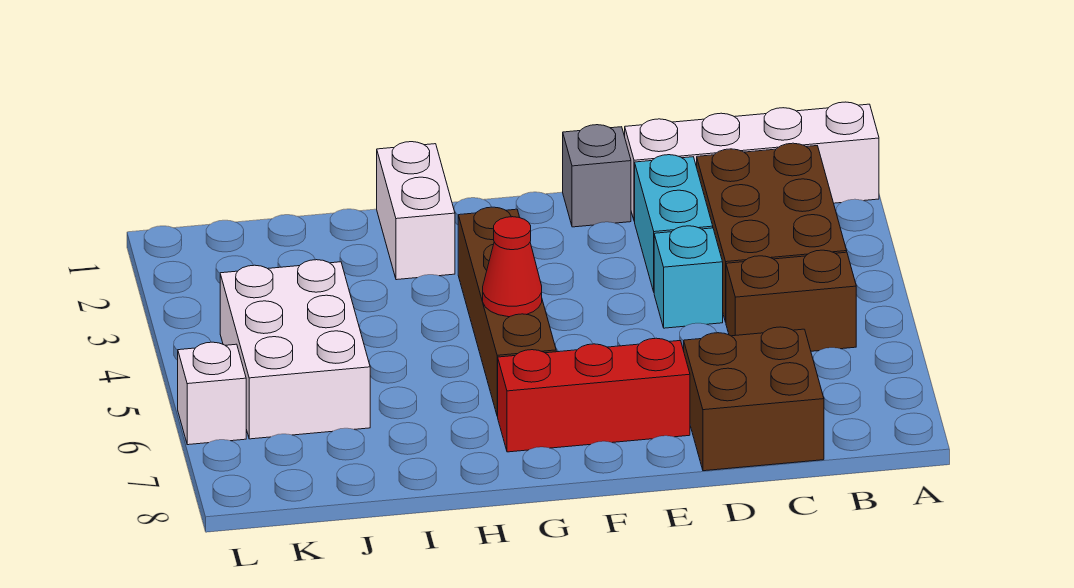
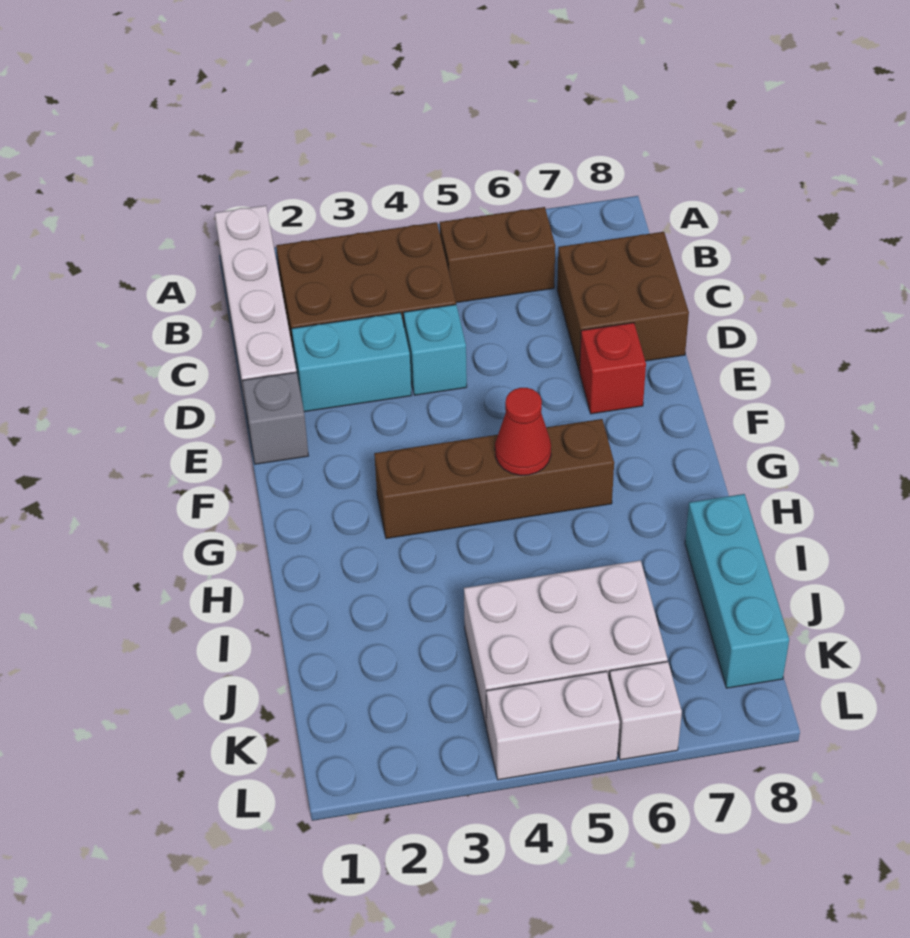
brown 1x2 brick [726,250,856,351] -> brown 1x2 brick turned to [440,207,555,303]
red 1x3 brick [498,338,690,452] -> red 1x1 brick [580,323,646,414]
white 1x2 brick [377,142,455,280] -> white 1x2 brick moved to [486,671,620,780]
none -> cyan 1x3 brick [685,494,789,688]

